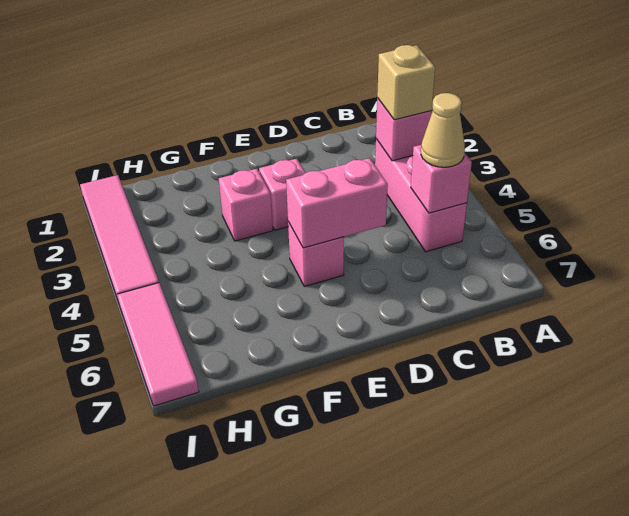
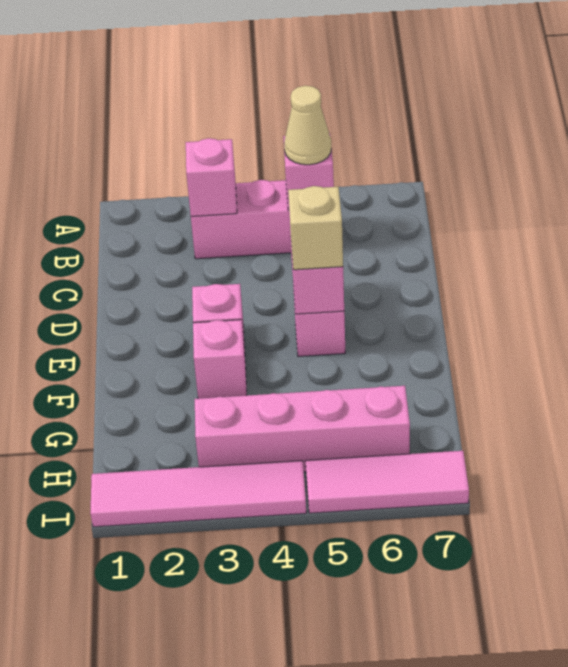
tan 1x1 brick [377,45,435,120] -> tan 1x1 brick moved to [288,186,343,270]
none -> pink 1x4 brick [195,386,410,472]

